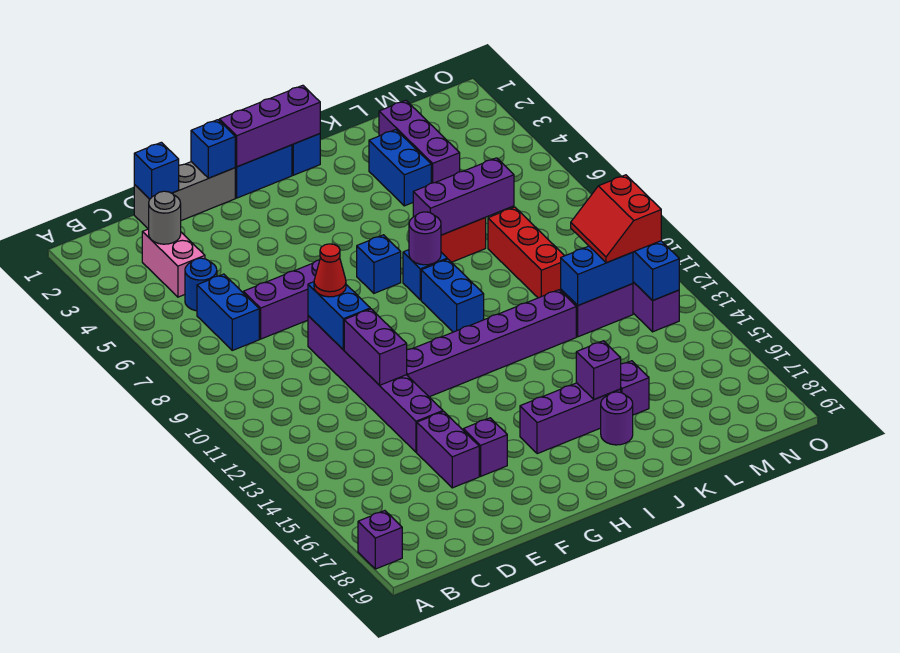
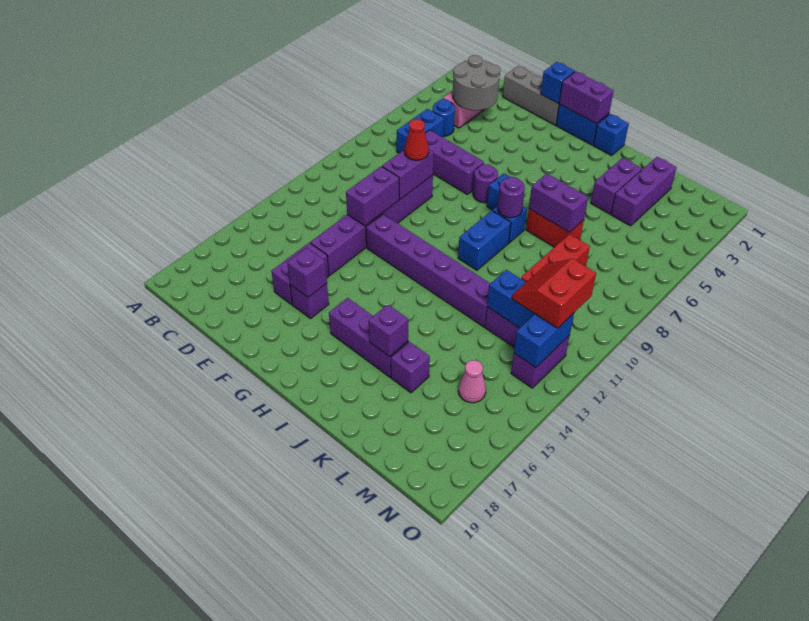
purple 1x1 brick [358,511,402,569] -> purple 1x1 brick moved to [287,248,327,297]
grey 1x1 round brick [149,191,181,244] -> grey 2x2 round brick [453,55,500,110]
blue 1x1 brick [134,142,179,199] -> none
blue 1x2 brick [308,282,370,350] -> purple 1x2 brick [382,150,434,199]
purple 1x3 brick [219,85,320,167] -> purple 1x2 brick [559,71,614,123]
purple 1x3 brick [413,158,514,235] -> purple 1x2 brick [529,174,588,232]
purple 1x1 round brick [601,392,633,445] -> purple 1x1 round brick moved to [473,164,498,203]
blue 1x2 brick [369,130,431,206] -> purple 1x2 brick [591,158,642,214]
none -> pink 1x1 cone [458,360,486,403]

